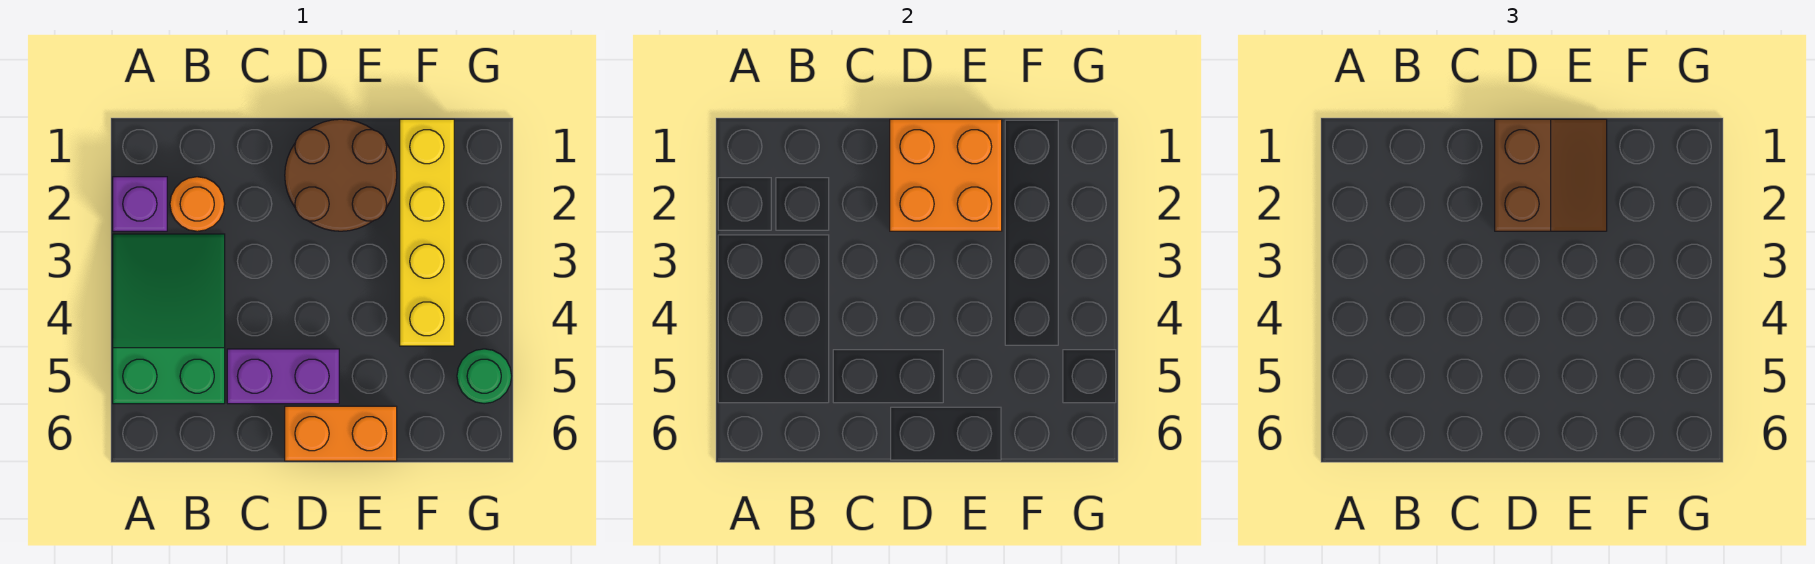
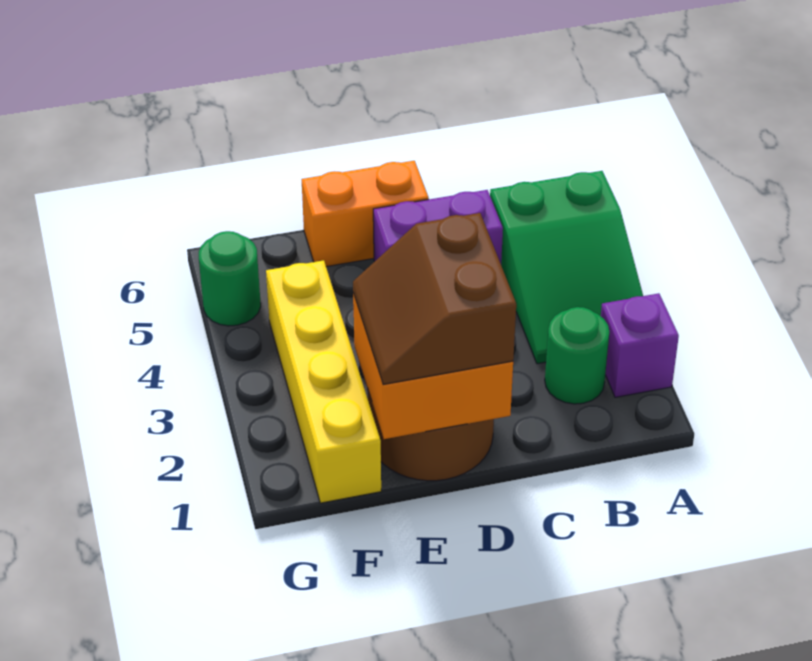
orange 1x1 round brick [170,177,225,231] -> green 1x1 round brick [545,307,609,404]

